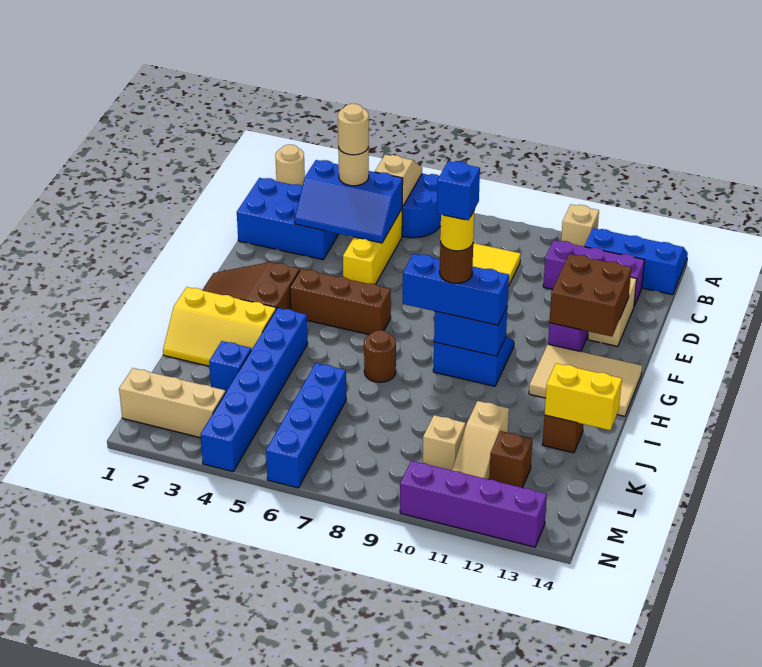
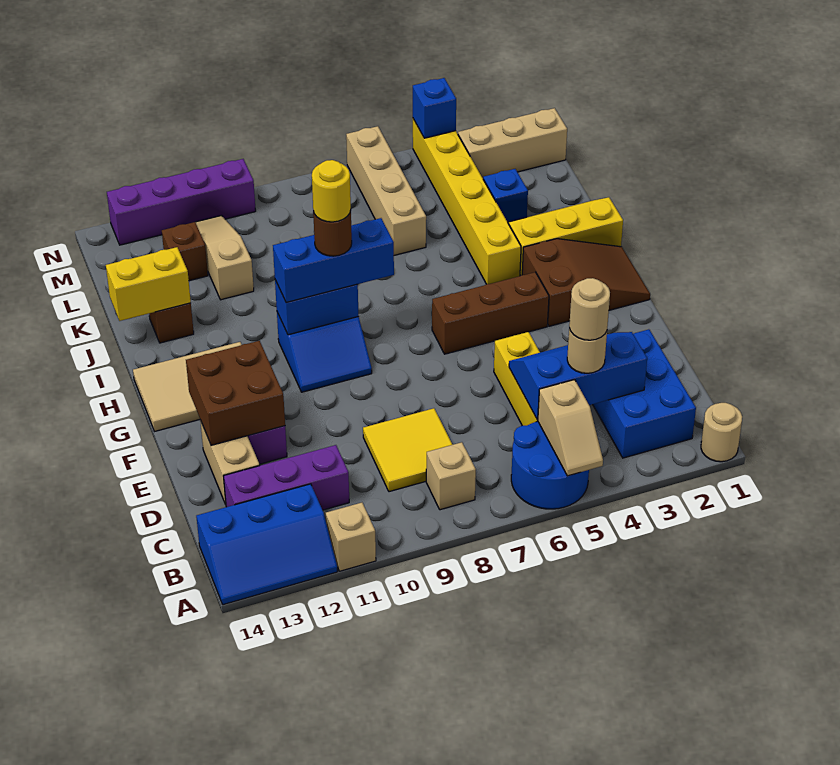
blue 2x3 brick [237,178,339,260] -> blue 2x3 brick turned to [593,329,696,458]
blue 1x1 brick [437,161,480,220] -> blue 1x1 brick moved to [413,78,456,138]
blue 1x6 brick [201,308,308,472] -> yellow 1x6 brick [413,119,521,284]
brown 1x1 round brick [364,330,396,382] -> none
blue 1x4 brick [266,363,346,488] -> tan 1x4 brick [346,126,426,255]
tan 1x1 brick [423,415,465,470] -> tan 1x1 brick moved to [426,442,476,510]

